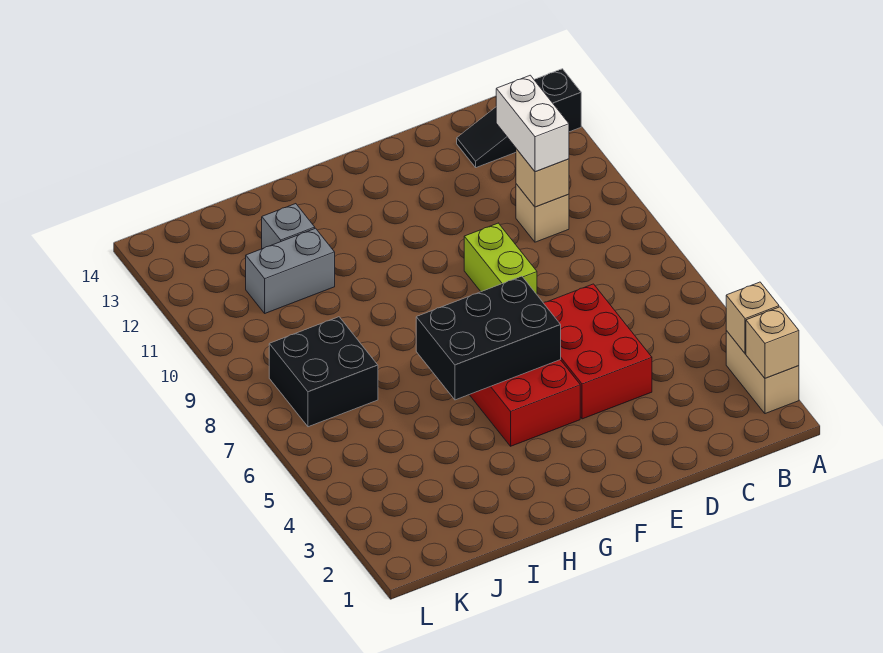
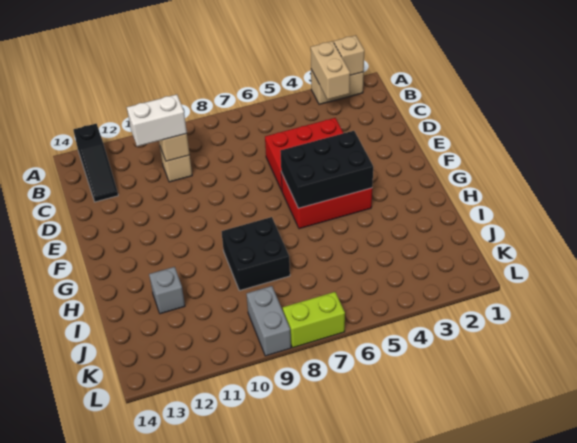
tan 1x1 brick [726,282,779,353] -> tan 1x2 brick [311,41,350,99]
lime 1x2 brick [464,223,537,294] -> lime 1x2 brick moved to [283,292,345,348]
black 2x3 brick [416,276,561,400] -> black 2x3 brick turned to [280,131,373,208]
grey 1x2 brick [246,228,335,313] -> grey 1x2 brick moved to [247,286,291,356]
black 2x2 brick [269,317,378,427] -> black 2x2 brick moved to [221,217,290,291]

